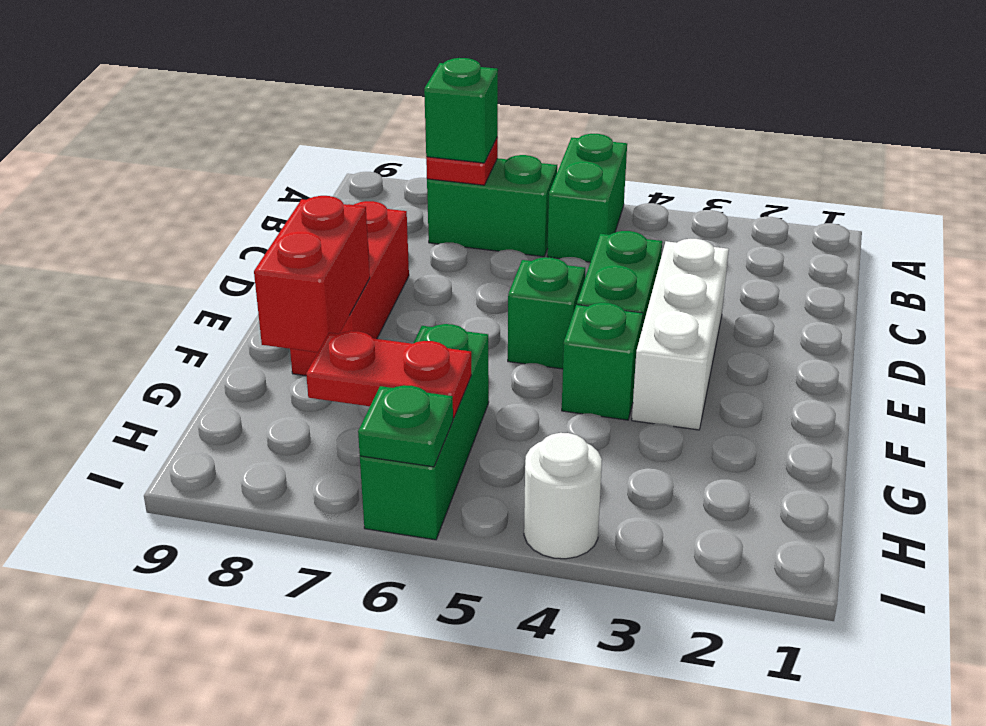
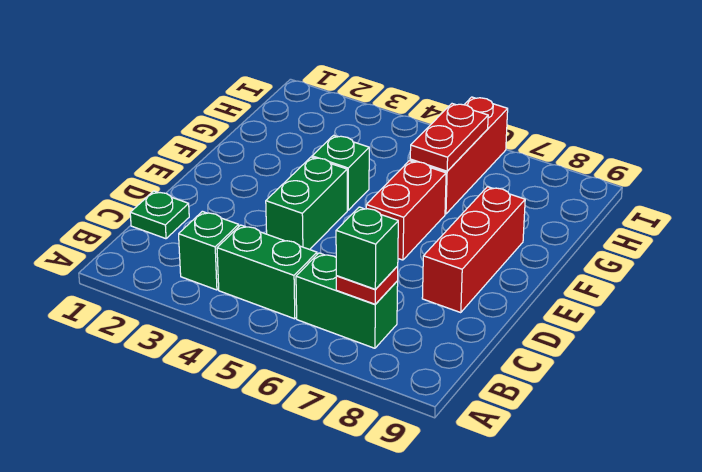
green 1x2 brick [547,134,627,262] -> green 1x2 brick turned to [217,225,317,319]
white 1x3 brick [632,239,729,430] -> none
green 1x1 brick [508,257,585,369] -> green 1x1 brick moved to [179,211,239,290]
red 1x2 brick [254,196,370,352] -> red 1x2 brick moved to [366,161,446,260]
green 1x3 brick [360,324,489,540] -> red 1x3 brick [410,97,508,214]
red 1x2 plate [306,331,471,418] -> red 1x2 plate turned to [410,104,488,171]
white 1x1 round brick [524,433,602,559] -> none
green 1x1 plate [358,385,453,467] -> green 1x1 plate moved to [130,191,189,239]

